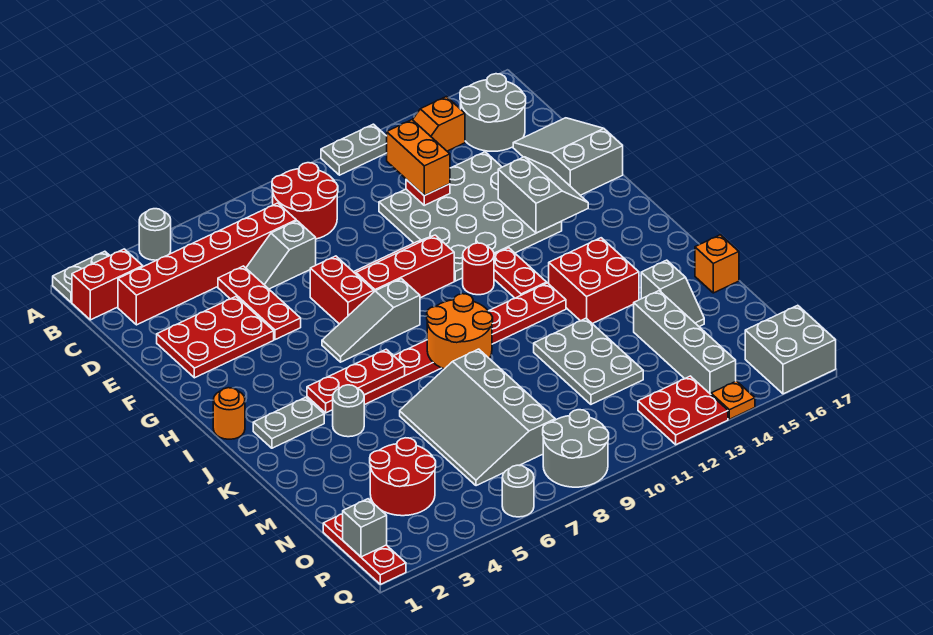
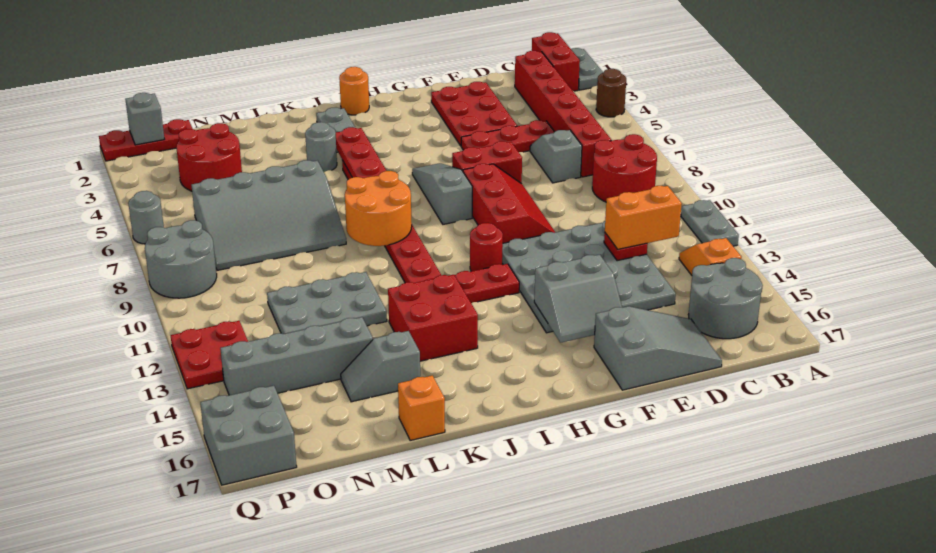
grey 1x1 round brick [139,209,171,260] -> brown 1x1 round brick [596,69,626,117]
grey 3x4 slope [400,349,555,486] -> grey 3x4 slope turned to [192,160,346,270]
orange 1x1 plate [711,381,755,419] -> none

